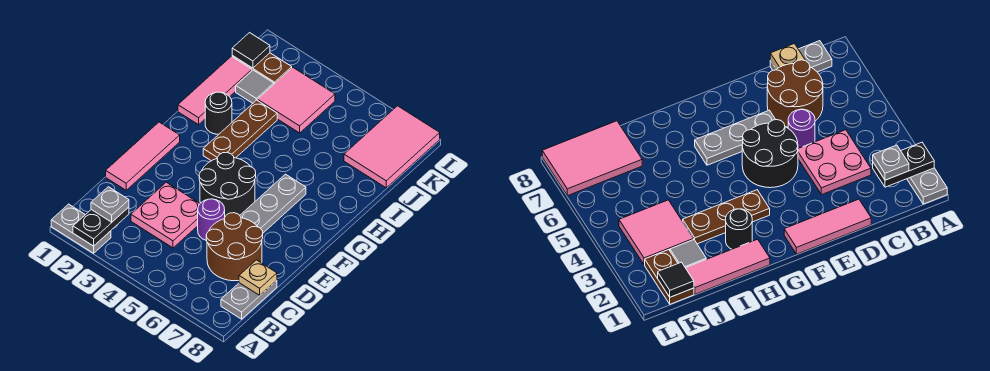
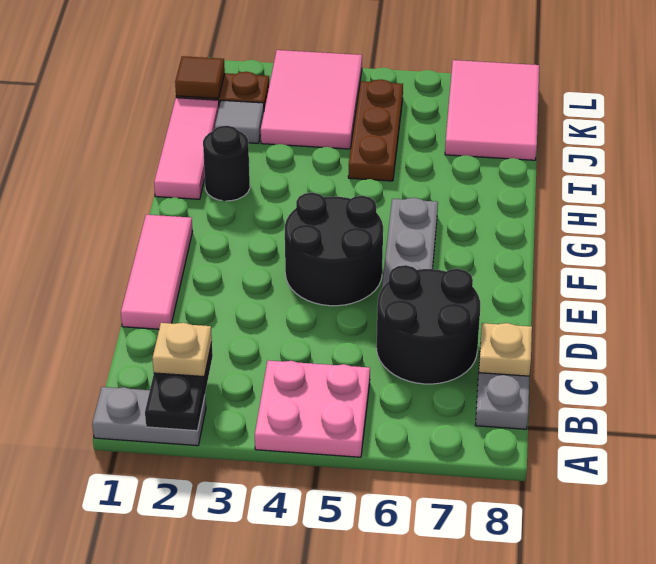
grey 1x1 plate [91,187,129,222] -> tan 1x1 plate [152,323,212,377]
pink 2x2 plate [131,182,200,248] -> pink 2x2 plate moved to [255,361,370,457]
brown 2x2 round brick [206,213,263,281] -> black 2x2 round brick [377,265,480,384]
purple 1x1 round brick [198,199,225,241] -> none
brown 1x3 plate [203,100,277,161] -> brown 1x3 plate moved to [348,79,403,181]
pink 2x2 tile [257,68,335,133] -> pink 2x3 tile [261,50,362,149]
black 1x1 tile [232,33,270,68] -> brown 1x1 tile [175,56,225,98]

